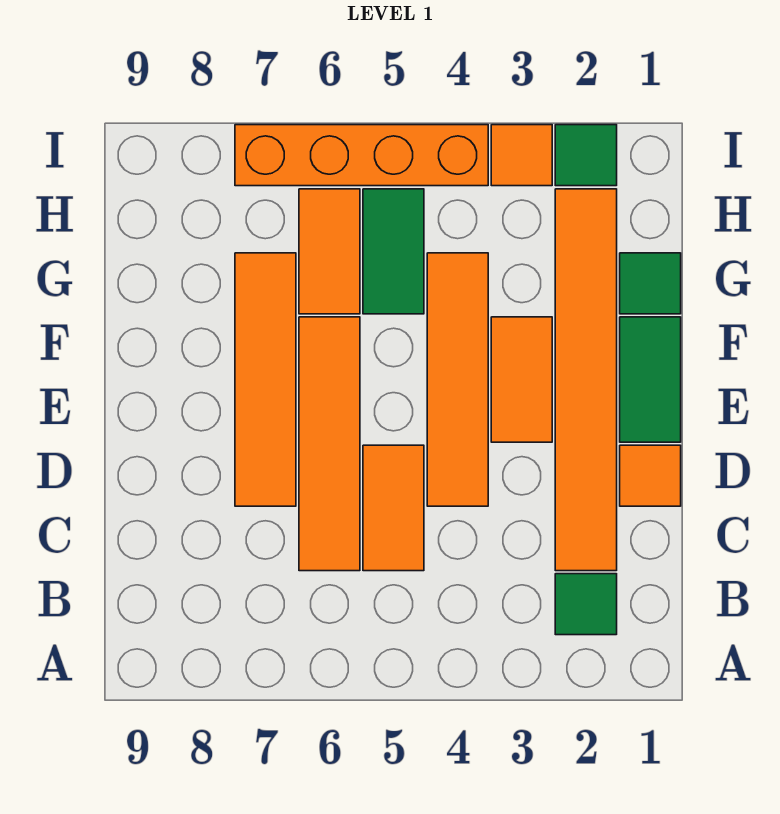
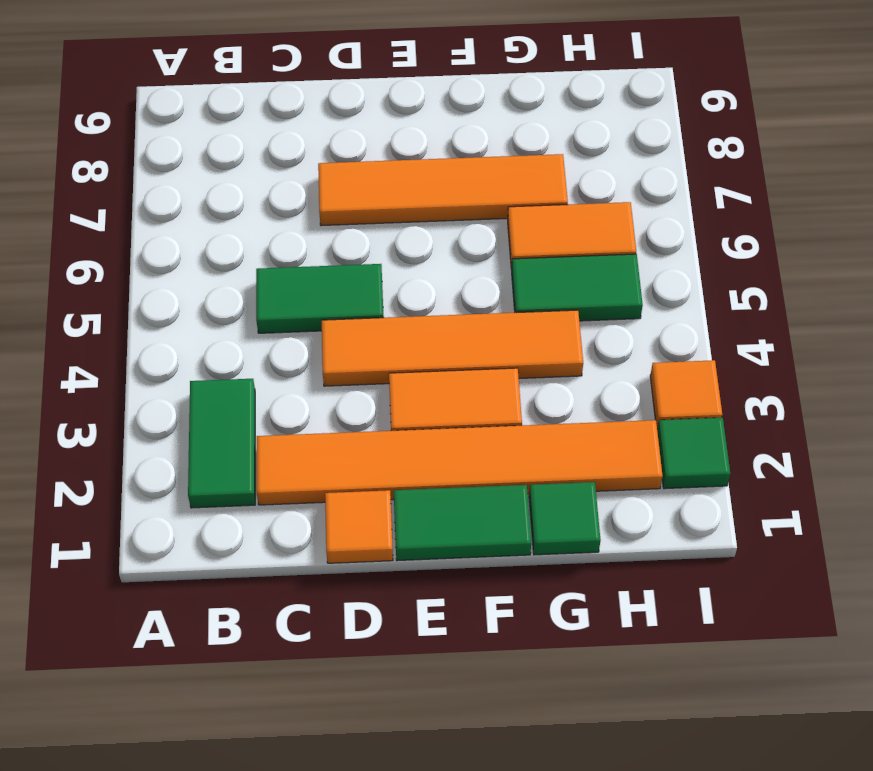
green 1x1 tile [555,574,617,635] -> green 1x2 tile [188,379,255,508]
orange 1x2 tile [363,445,424,571] -> green 1x2 tile [256,264,384,333]
orange 1x4 tile [299,317,360,571] -> none
orange 1x4 brick [235,125,488,186] -> none

